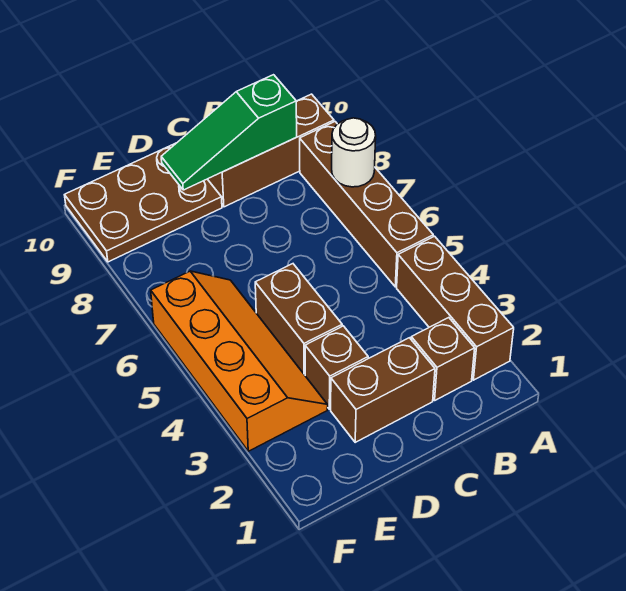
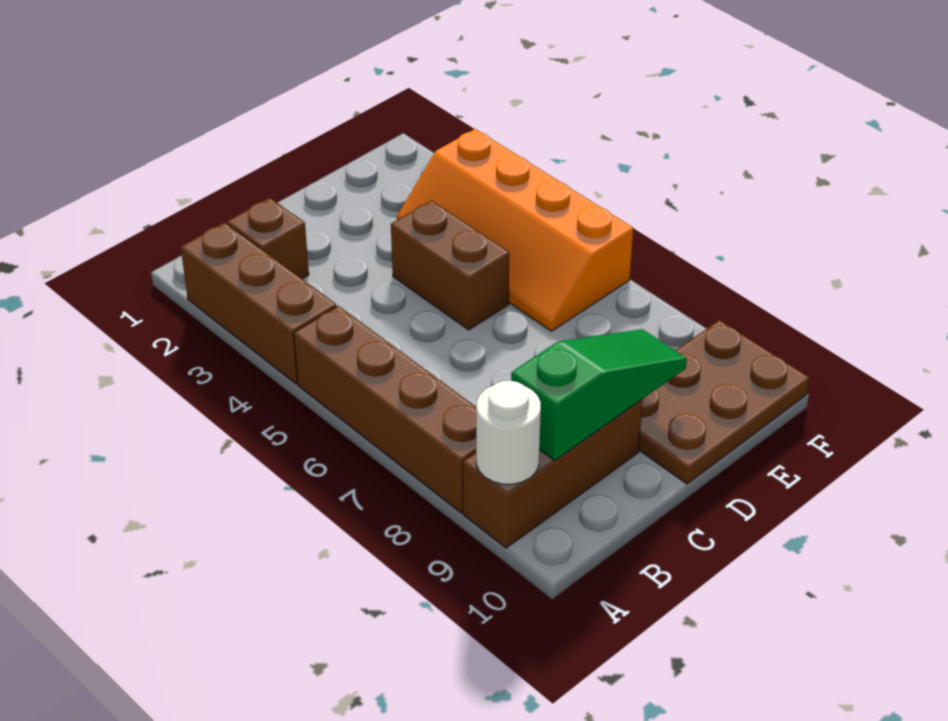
white 1x1 round brick [332,118,376,187] -> white 1x1 round brick moved to [476,381,541,484]
brown 1x2 brick [331,338,435,442] -> none
brown 1x1 brick [305,326,368,409] -> none

